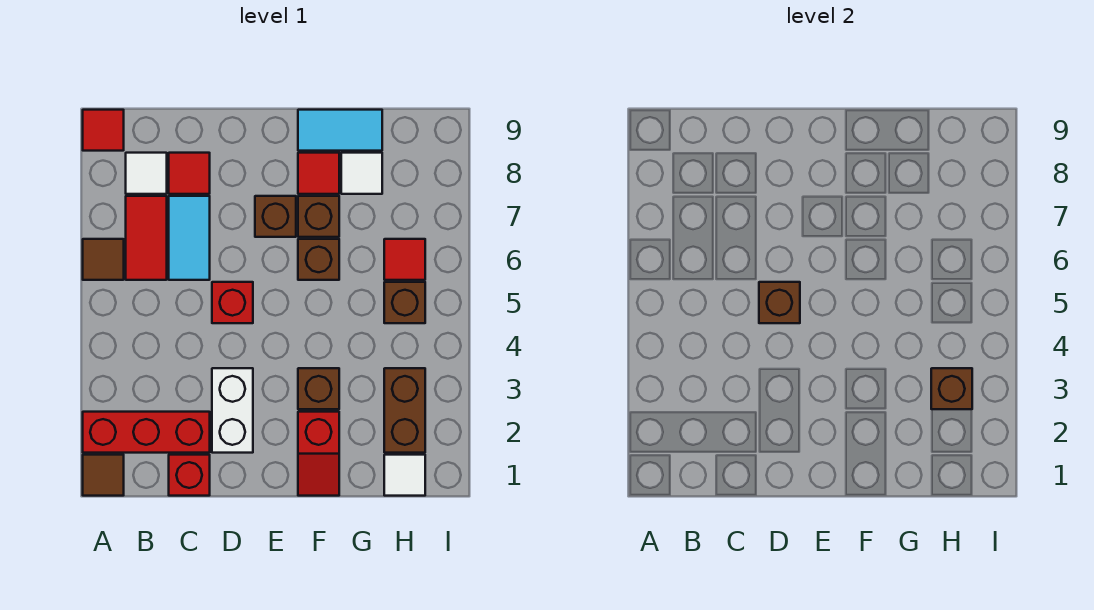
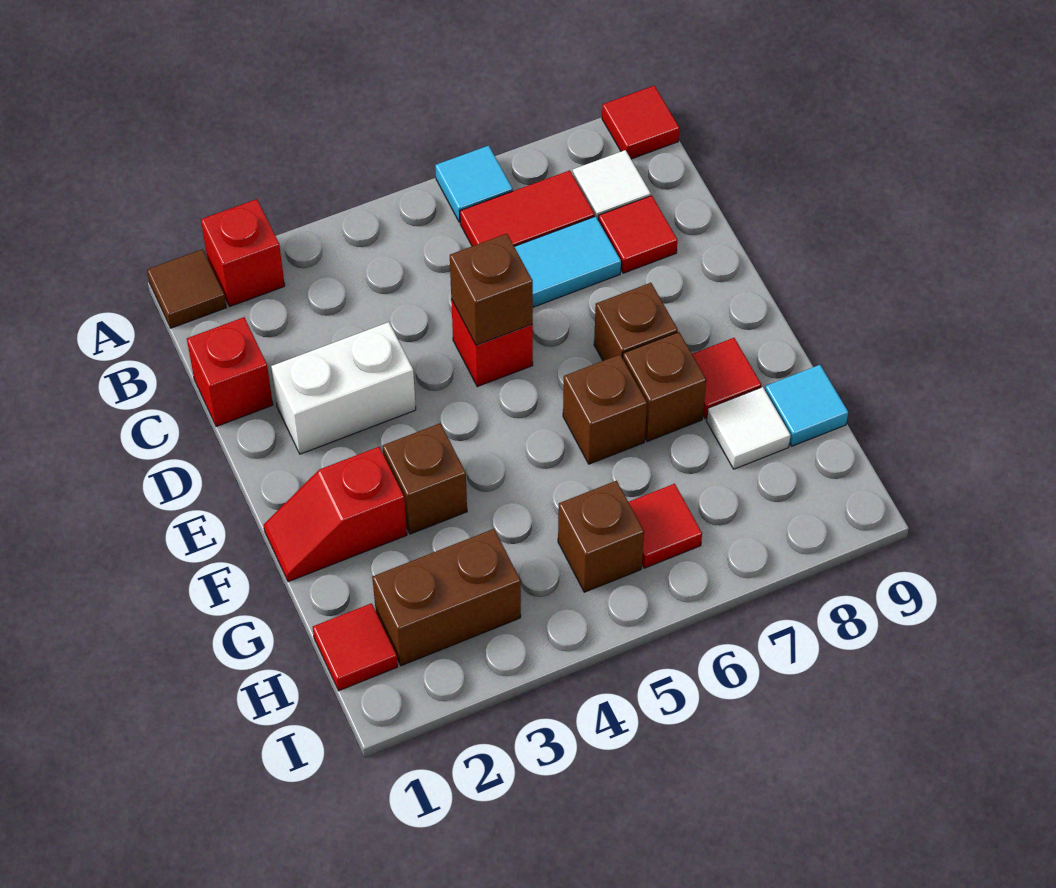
red 1x3 brick [83,412,210,453] -> red 1x1 brick [201,199,285,307]
brown 1x1 tile [83,239,124,280] -> cyan 1x1 tile [435,146,513,222]
cyan 1x2 tile [298,110,382,151] -> cyan 1x1 tile [765,365,848,446]
white 1x1 tile [384,455,425,496] -> red 1x1 tile [313,603,398,691]
brown 1x1 brick [931,368,972,409] -> none

